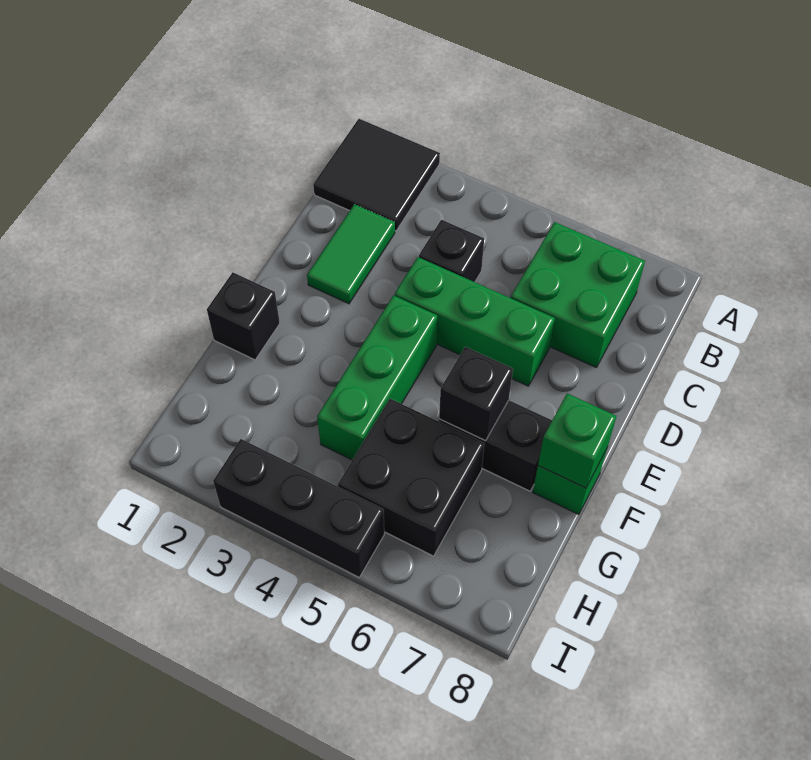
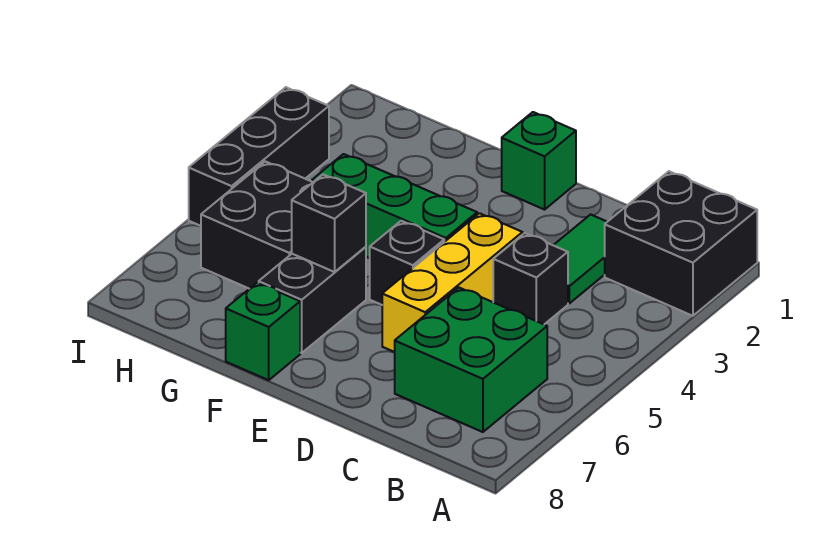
black 2x2 tile [313,119,440,231] -> black 2x2 brick [605,171,757,316]
green 1x2 tile [307,204,395,304] -> green 1x2 tile turned to [553,215,607,303]
green 1x3 brick [395,257,555,386] -> yellow 1x3 brick [382,213,523,352]
black 1x1 brick [207,272,280,360] -> black 1x1 brick moved to [370,221,444,305]
green 1x1 brick [538,393,616,488] -> green 1x1 brick moved to [502,112,576,210]

